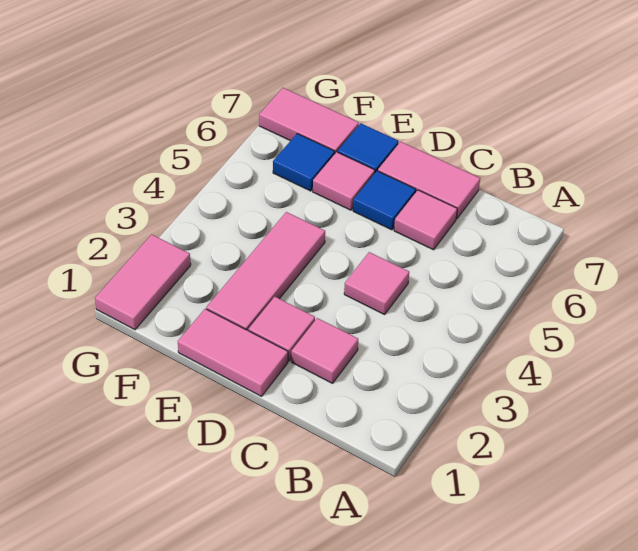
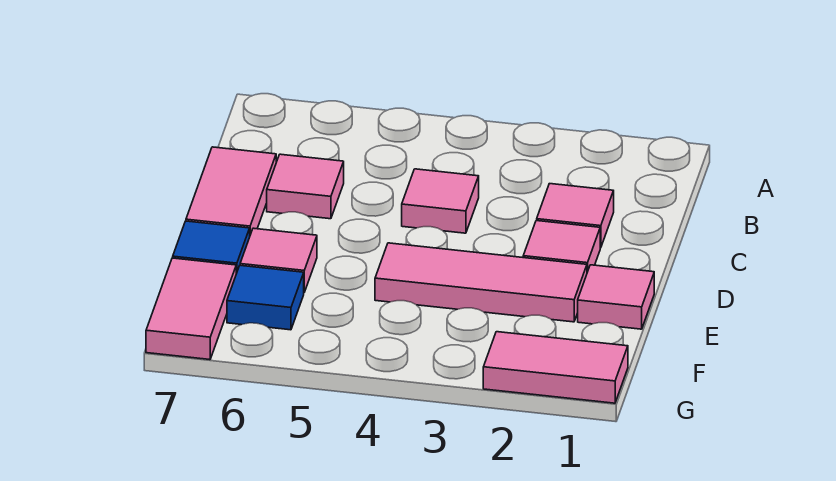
pink 1x2 tile [178,309,288,396] -> pink 1x1 tile [578,265,654,329]
blue 1x1 tile [353,171,416,230] -> none

